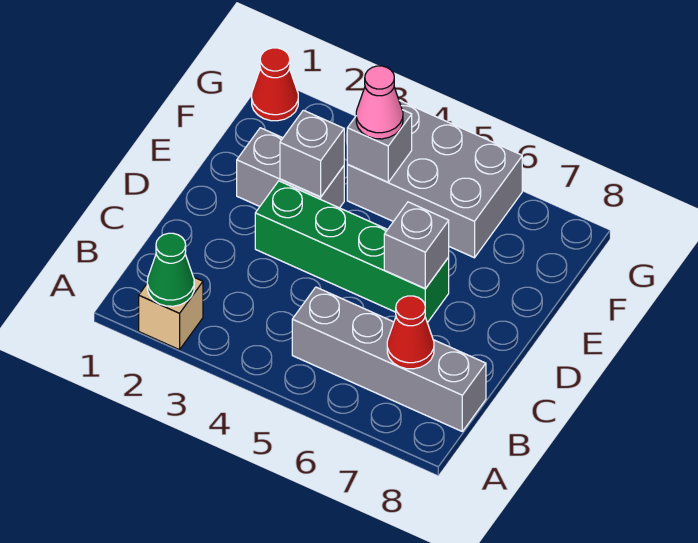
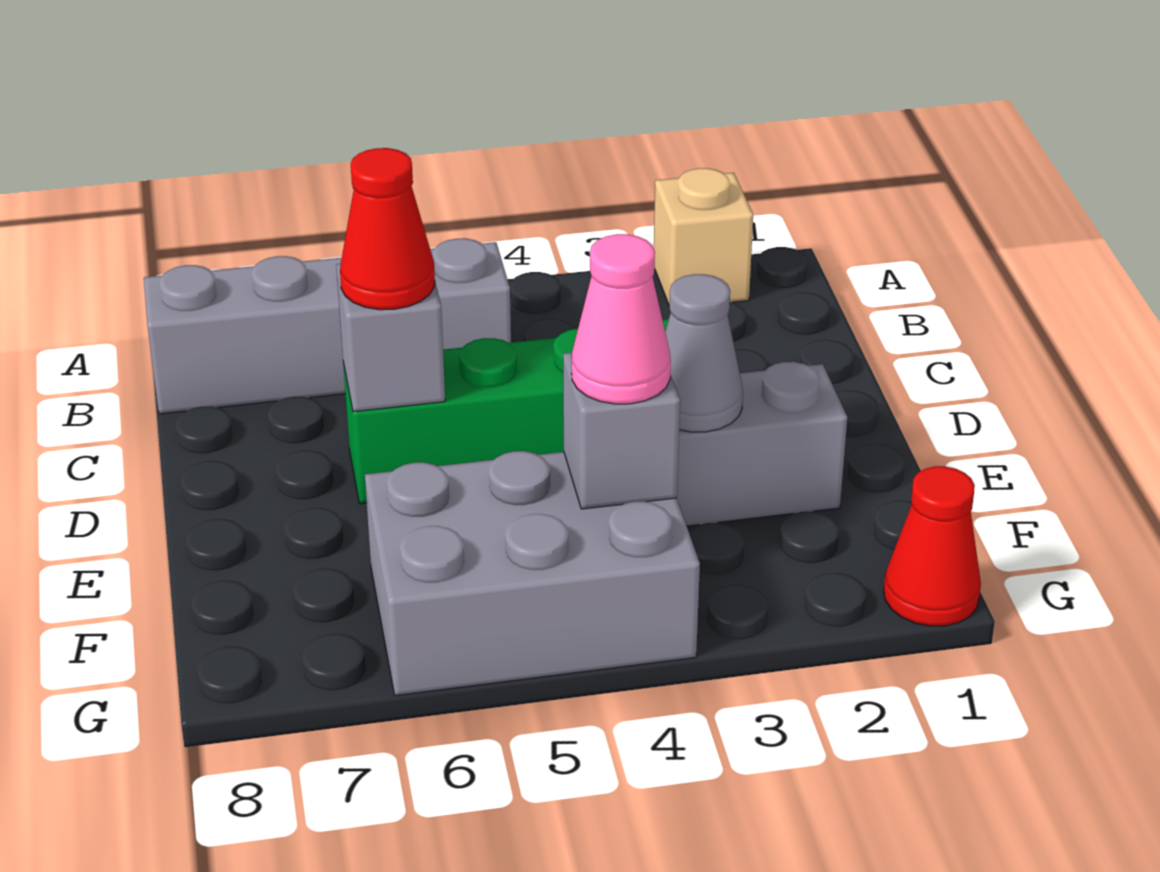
green 1x1 cone [147,233,194,306] -> none
red 1x1 cone [387,296,434,369] -> red 1x1 cone moved to [340,148,435,310]
grey 1x1 brick [280,110,344,197] -> grey 1x1 cone [665,274,743,432]

